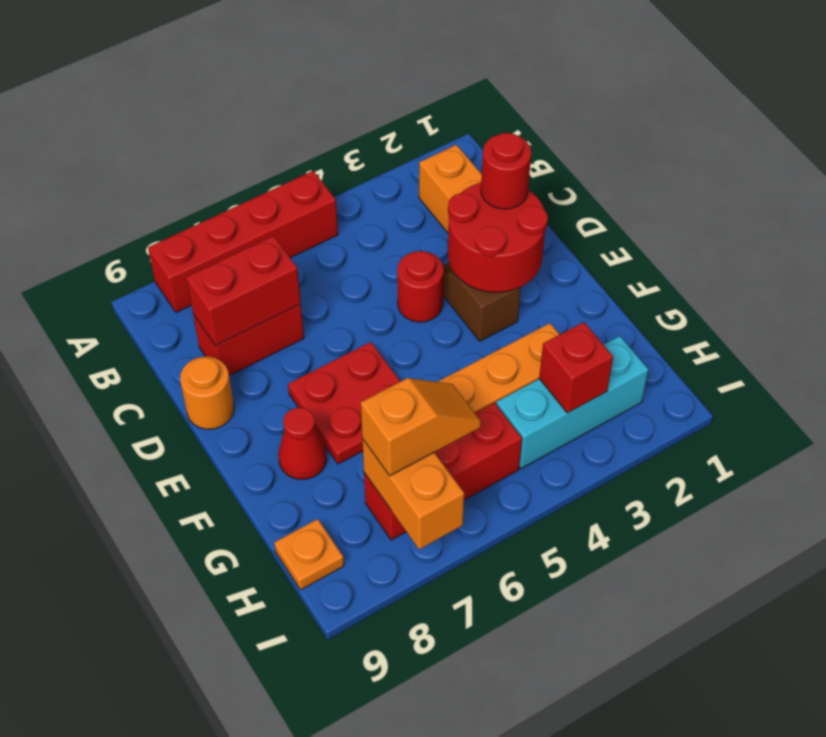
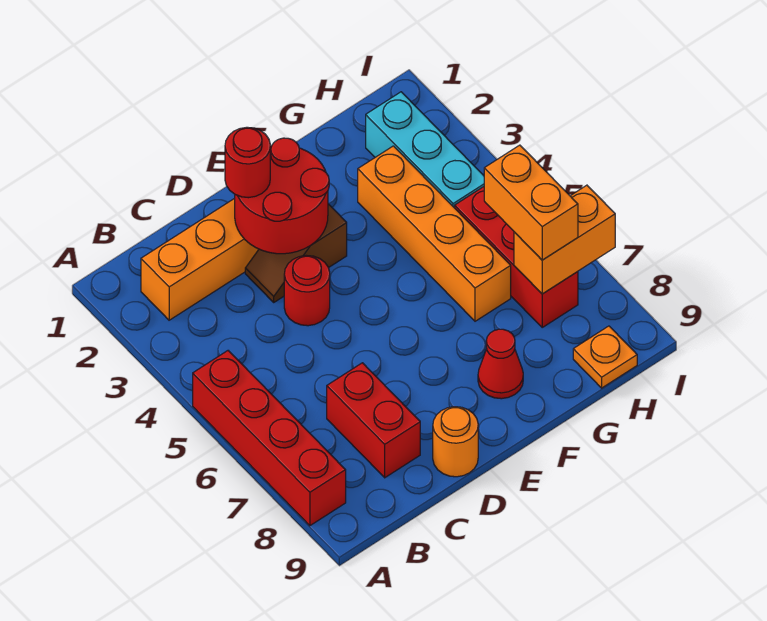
red 1x2 brick [186,236,301,346] -> none
red 2x2 plate [288,342,401,464] -> none
red 1x1 brick [539,322,613,413] -> none
orange 1x2 slope [361,378,481,476] -> orange 1x2 brick [484,145,578,260]

